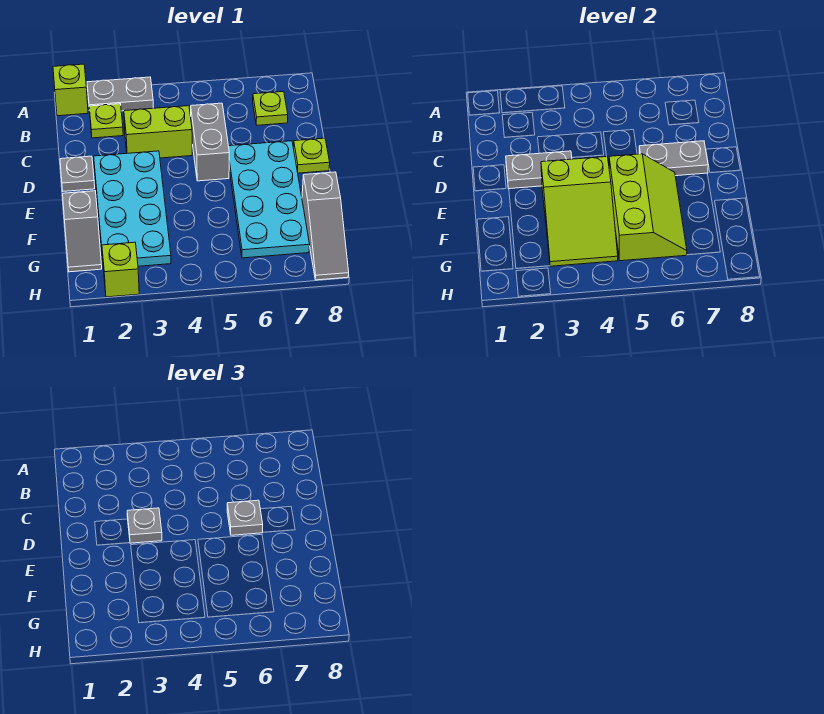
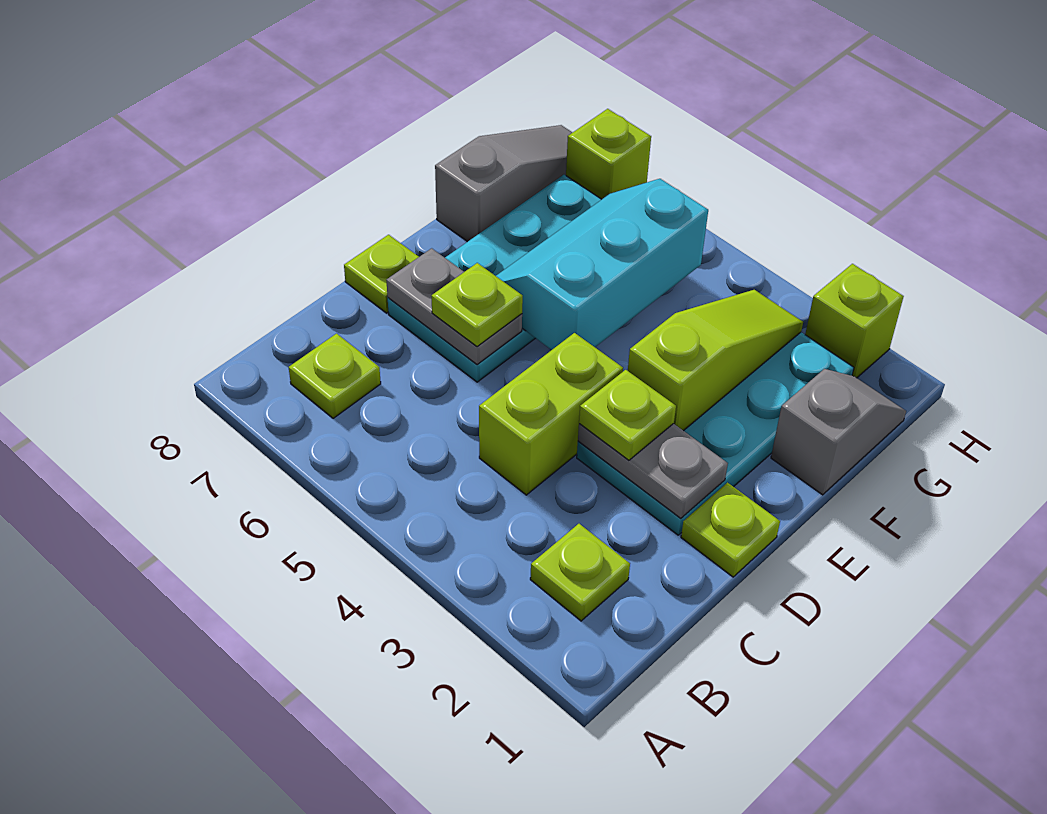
lime 1x1 brick [53,64,88,116] -> lime 1x1 brick moved to [566,109,651,199]
grey 1x2 plate [87,77,153,111] -> none
lime 1x2 brick [124,106,192,158] -> lime 1x2 brick turned to [479,333,623,495]
grey 1x2 brick [191,103,229,181] -> none
grey 1x1 plate [60,156,95,191] -> lime 1x1 plate [681,483,780,577]
grey 1x1 plate [127,508,162,543] -> lime 1x1 plate [579,370,676,460]
grey 1x1 plate [227,500,263,535] -> lime 1x1 plate [431,263,523,347]
lime 2x3 slope [541,157,618,266] -> lime 1x3 slope [628,290,803,431]
lime 2x3 slope [609,154,687,261] -> cyan 2x3 slope [496,179,708,350]

